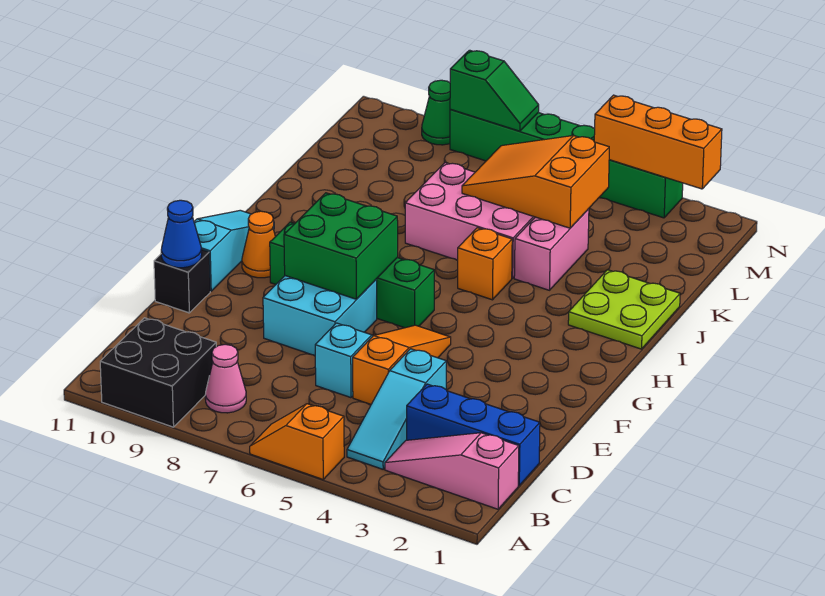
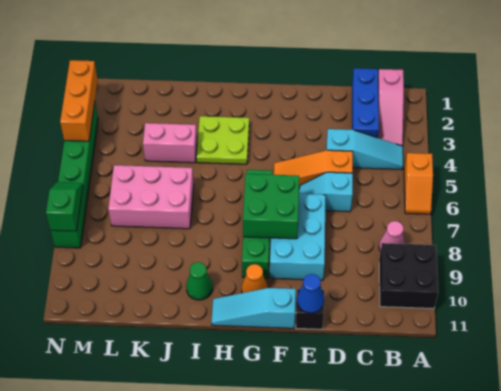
cyan 2x2 brick [263,276,377,356] -> cyan 2x3 brick [270,194,326,280]
lime 2x2 plate [568,270,680,349] -> lime 2x2 plate moved to [196,116,249,164]
orange 1x1 brick [457,228,512,300] -> none
pink 2x3 brick [405,163,535,278] -> pink 2x3 brick turned to [108,165,194,229]
orange 2x3 slope [462,136,609,228] -> none
green 1x1 cone [422,80,450,145] -> green 1x1 cone moved to [186,262,213,300]

